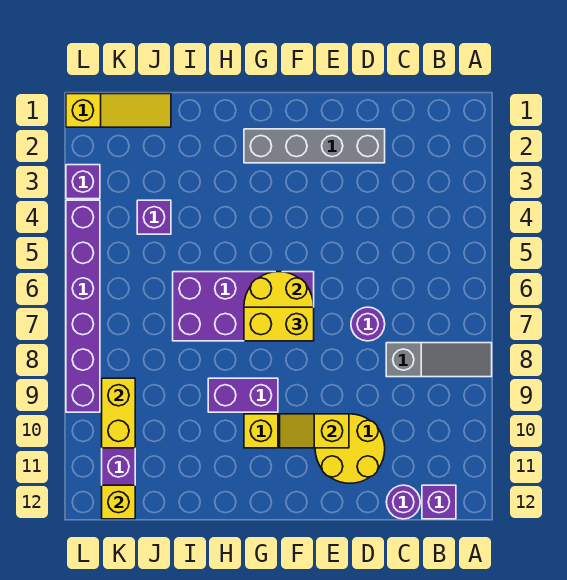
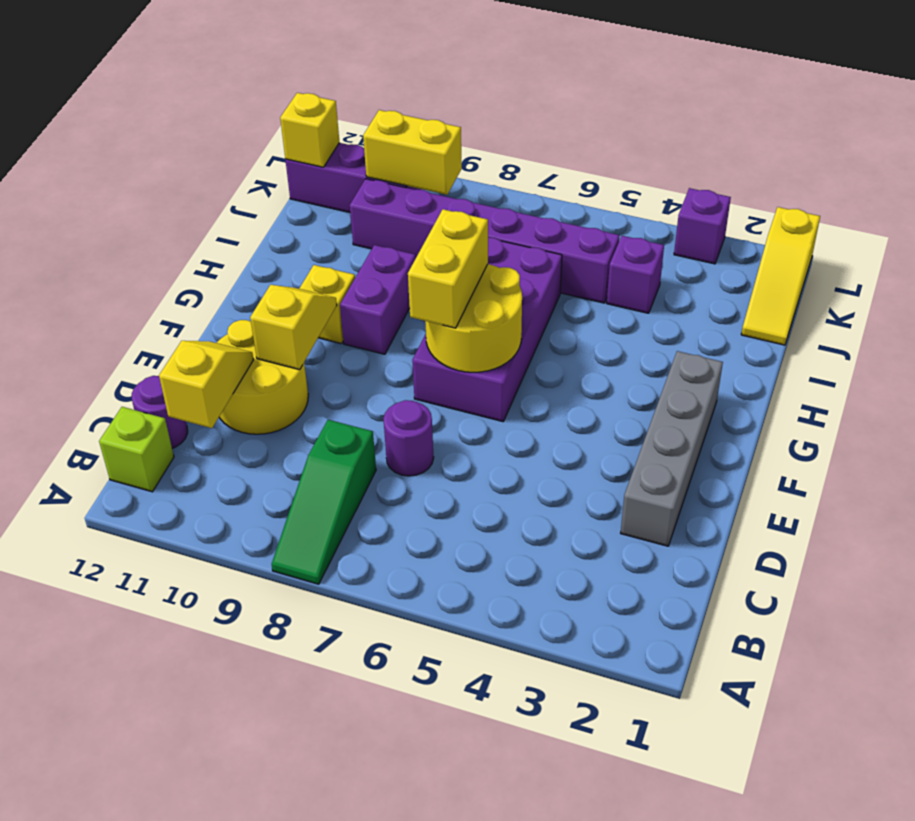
grey 1x3 slope [386,343,492,377] -> green 1x3 slope [272,420,376,584]
purple 1x1 brick [422,485,456,519] -> lime 1x1 brick [99,407,174,492]
none -> yellow 1x2 slope [159,341,254,428]
purple 1x6 brick [66,200,100,412] -> purple 1x6 brick moved to [350,179,620,303]

